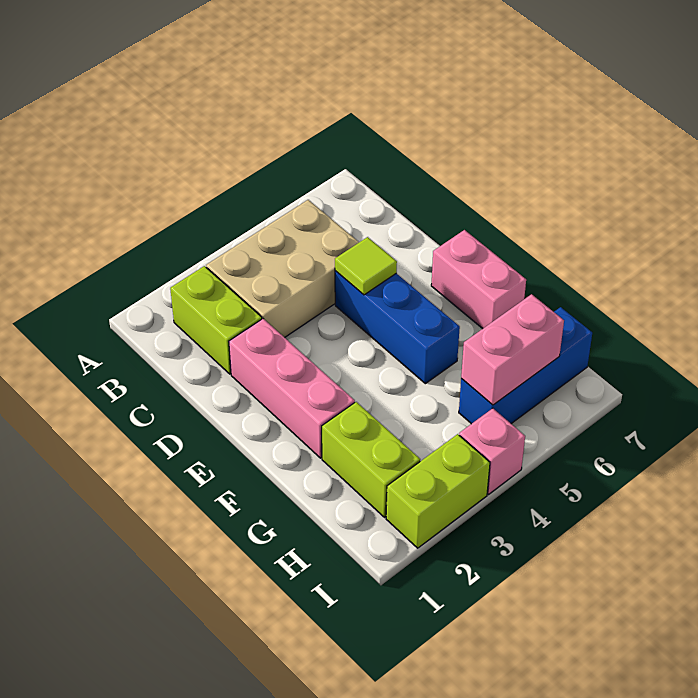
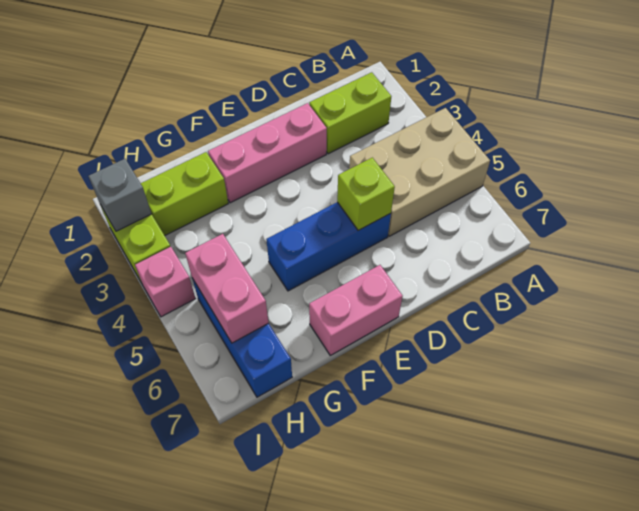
tan 2x3 brick [206,200,359,337] -> tan 2x3 brick turned to [349,108,490,236]
lime 1x1 tile [335,237,397,295] -> lime 1x1 brick [337,158,395,230]
none -> grey 1x1 brick [88,159,151,231]

